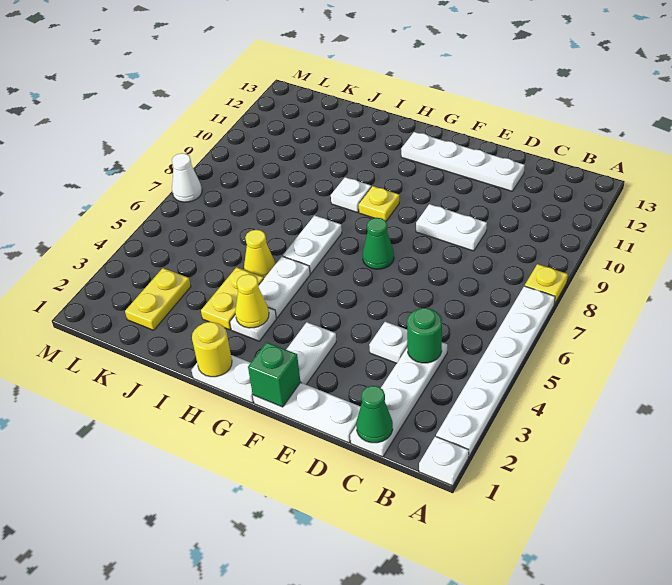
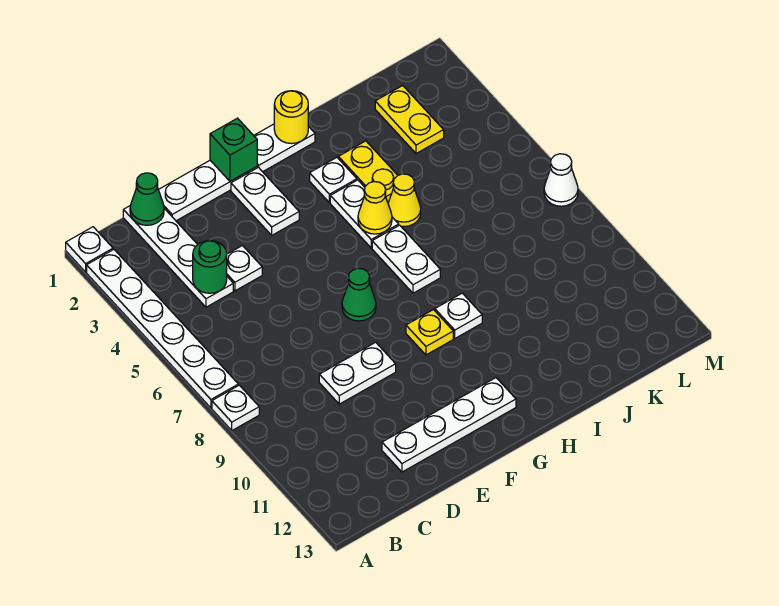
yellow 1x1 plate [525,264,568,304] -> white 1x1 plate [212,385,259,430]
yellow 1x1 cone [235,274,269,328] -> yellow 1x1 cone moved to [358,182,392,234]

